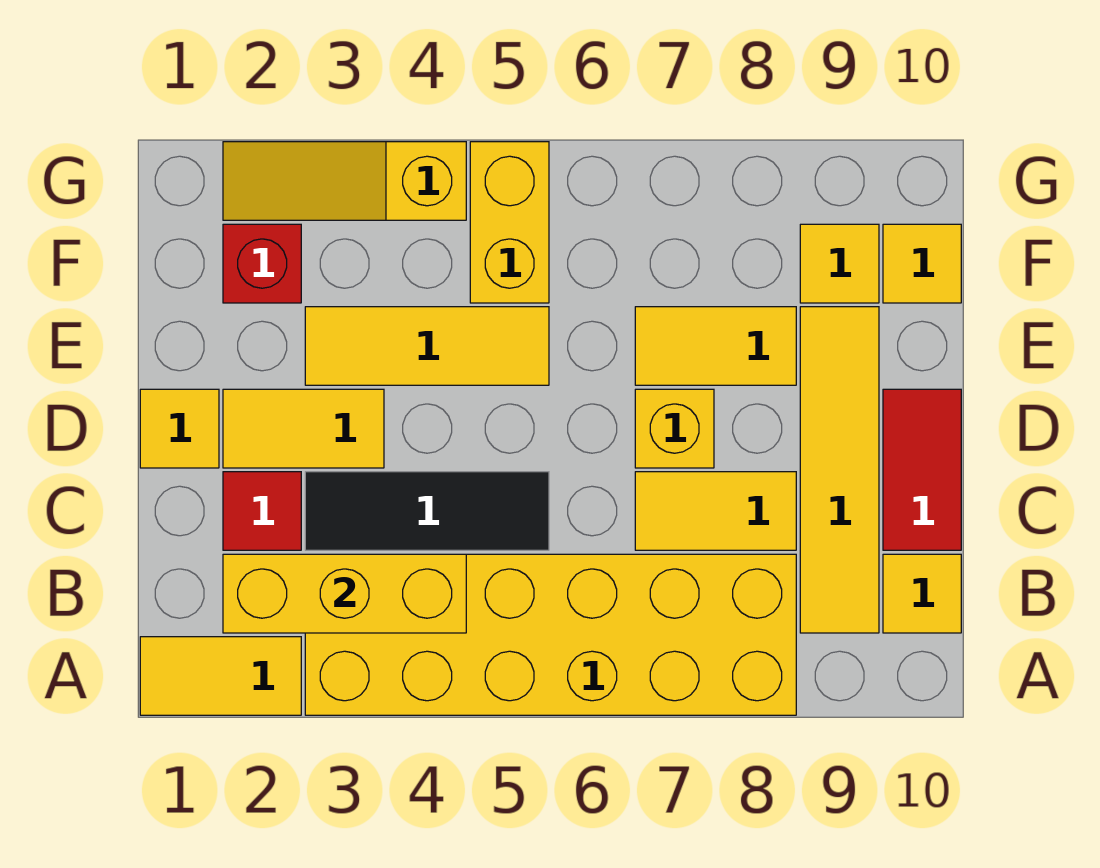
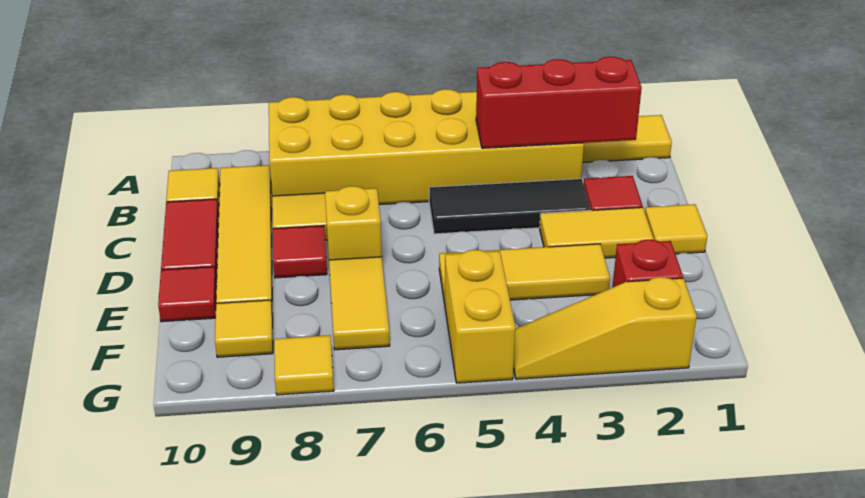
yellow 1x3 brick [223,554,466,633] -> red 1x3 brick [476,57,642,148]
none -> red 1x1 tile [273,226,327,278]
yellow 1x2 tile [635,307,796,385] -> yellow 1x2 tile turned to [329,257,390,350]
none -> red 1x1 tile [158,267,217,322]
yellow 1x1 tile [883,224,961,303] -> yellow 1x1 tile moved to [274,335,334,395]
yellow 1x3 slope [223,142,466,220] -> yellow 1x3 slope turned to [513,277,697,379]

